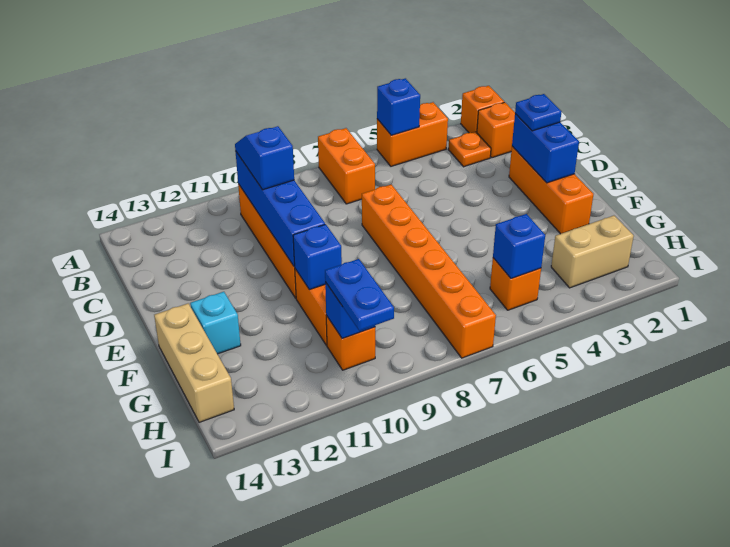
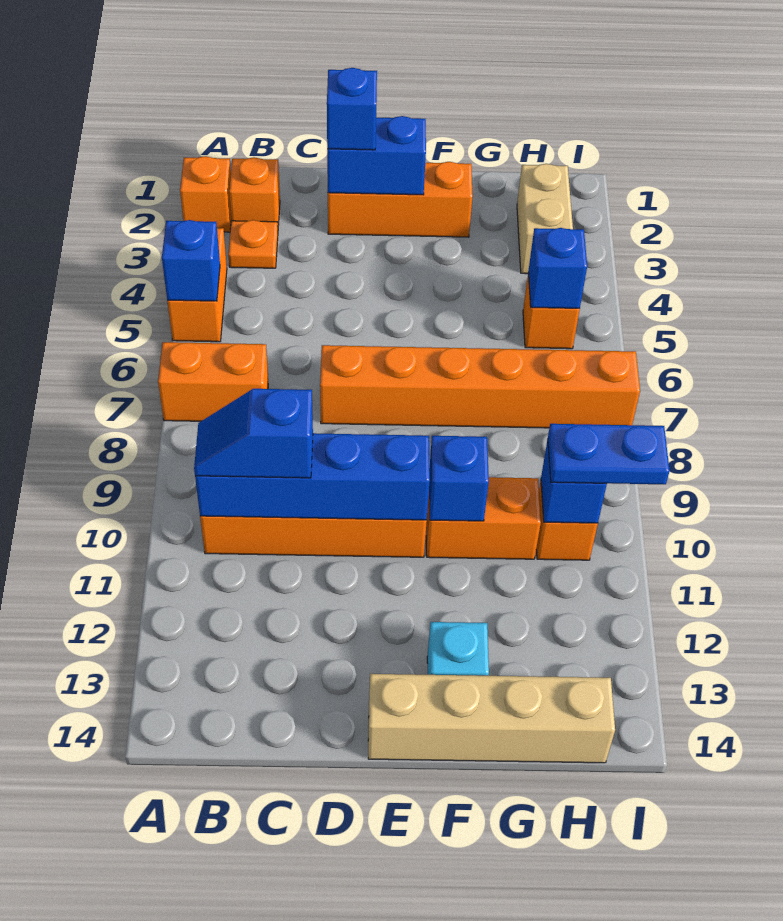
blue 1x1 plate [515,94,562,131] -> blue 1x1 brick [327,68,377,150]
tan 1x3 brick [154,303,234,422] -> tan 1x4 brick [368,674,615,763]

